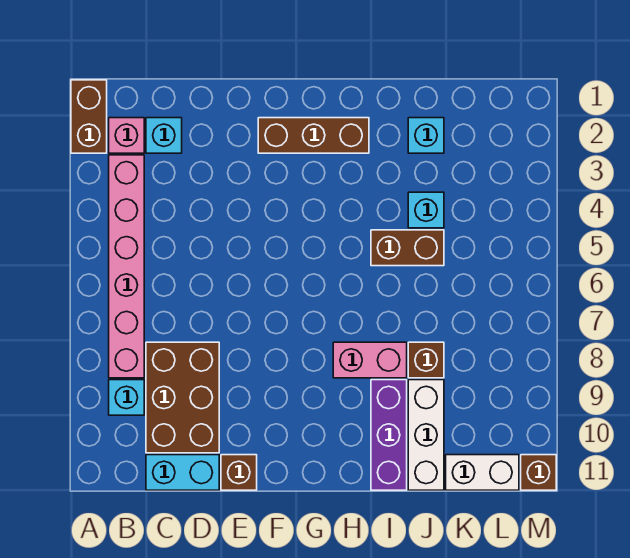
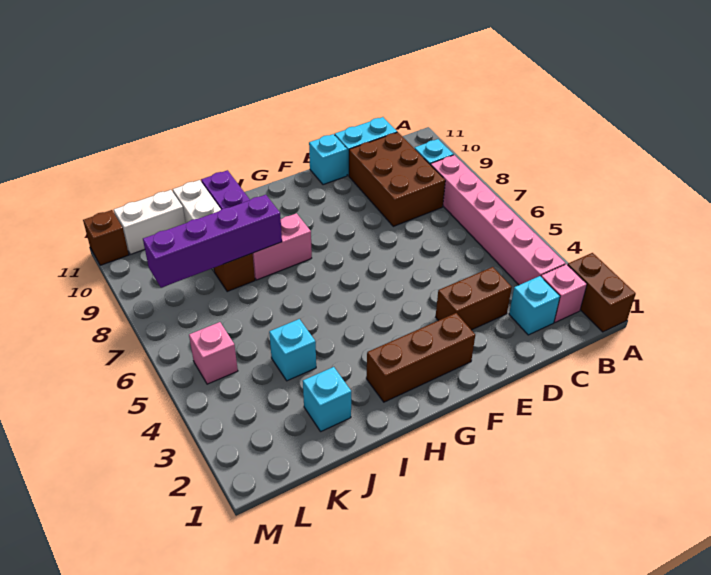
brown 1x1 brick [221,455,257,490] -> cyan 1x1 brick [309,134,347,185]
brown 1x2 brick [371,230,444,266] -> brown 1x2 brick moved to [436,267,512,330]
none -> purple 1x4 brick [143,195,282,288]
none -> pink 1x1 brick [189,322,238,384]

